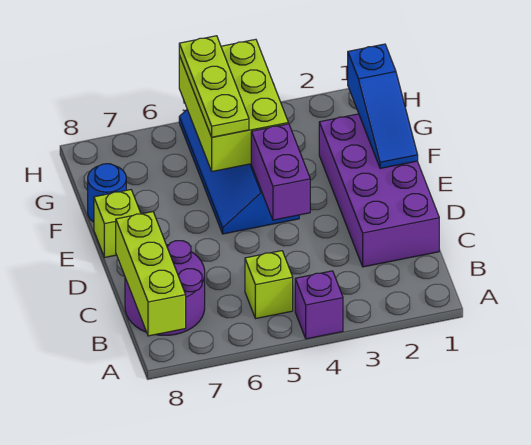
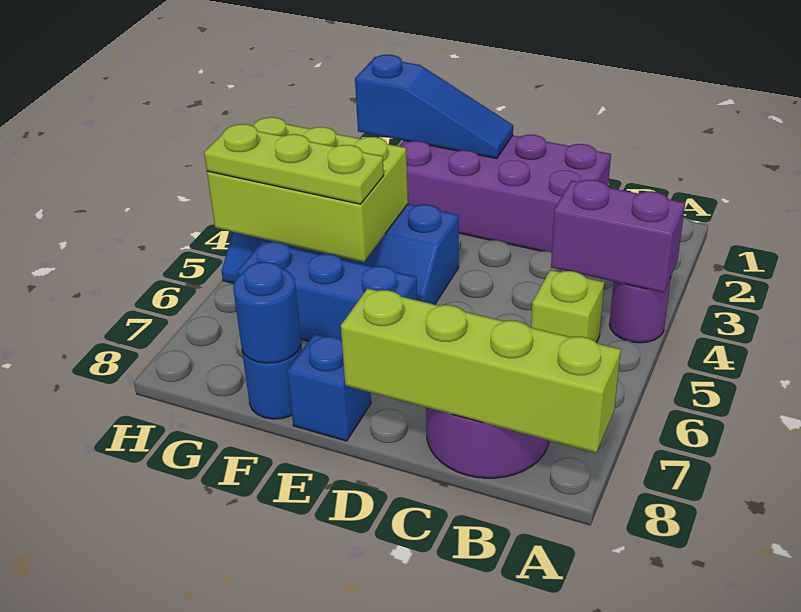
purple 1x1 brick [295,271,343,339] -> purple 1x1 round brick [609,278,671,343]
lime 1x3 brick [116,212,186,336] -> lime 1x4 brick [341,289,621,453]
purple 1x2 brick [251,124,310,220] -> purple 1x2 brick moved to [551,180,685,293]
none -> blue 1x3 brick [237,241,417,341]
lime 1x1 brick [94,190,141,257] -> blue 1x1 brick [287,334,371,441]
none -> blue 1x1 round brick [233,262,301,363]

